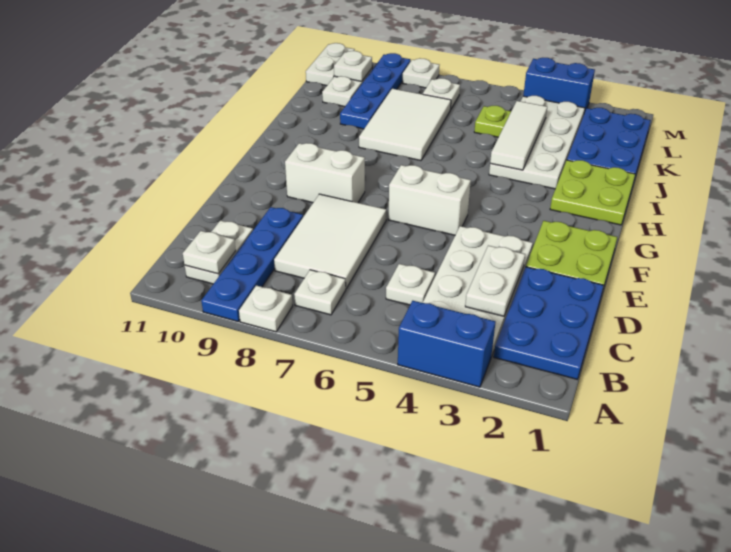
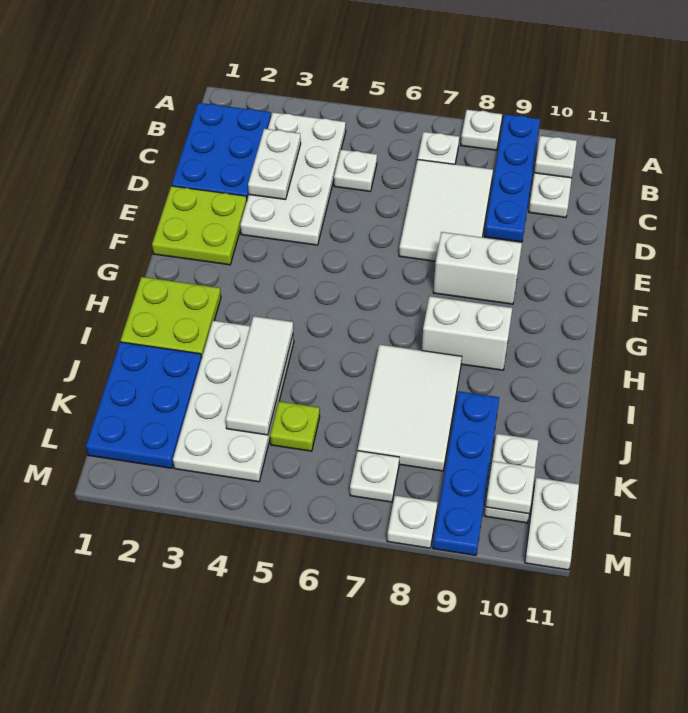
blue 1x2 brick [398,301,495,387] -> none
white 1x2 brick [388,165,471,235] -> white 1x2 brick moved to [422,296,512,370]
blue 1x2 brick [523,58,595,113] -> none

